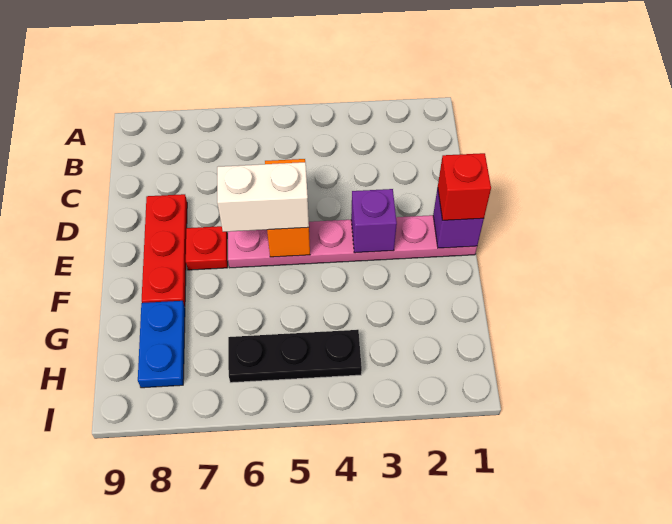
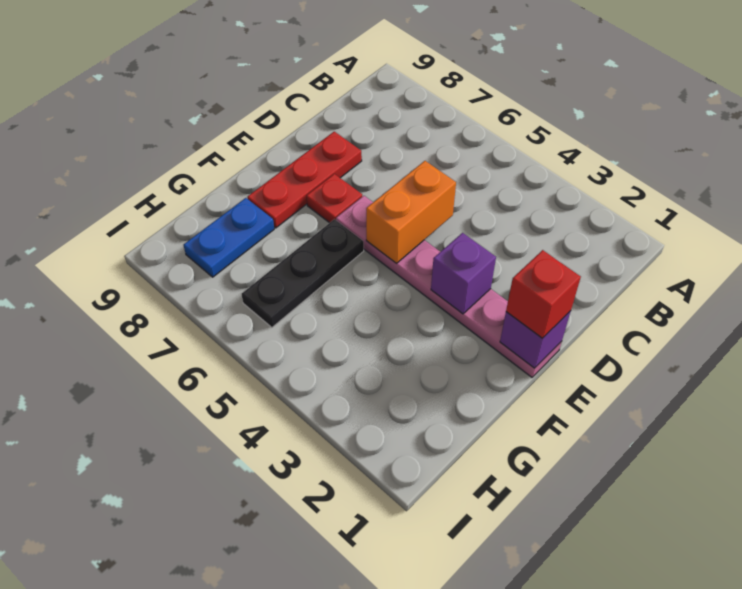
white 1x2 brick [217,162,309,232] -> none
black 1x3 plate [228,330,362,383] -> black 1x3 plate turned to [242,219,364,327]

